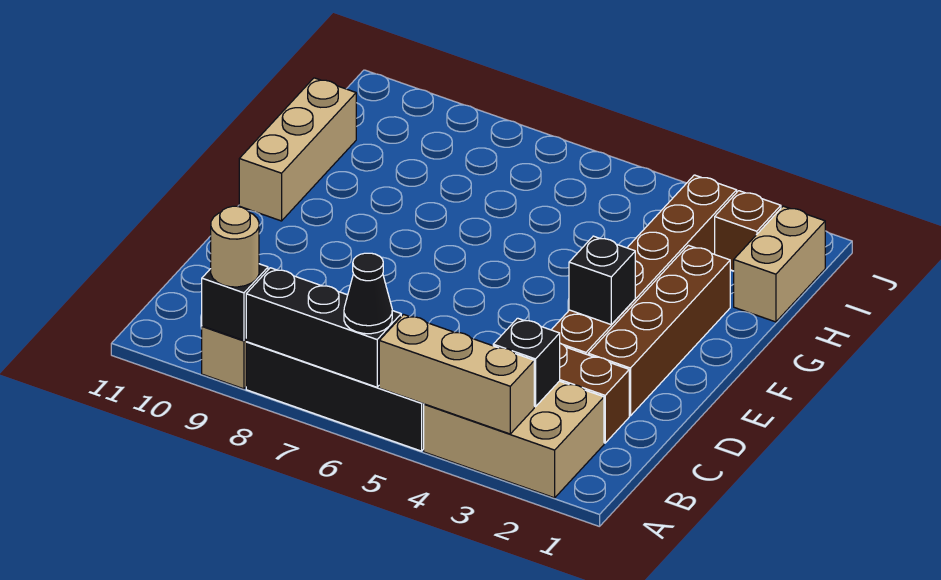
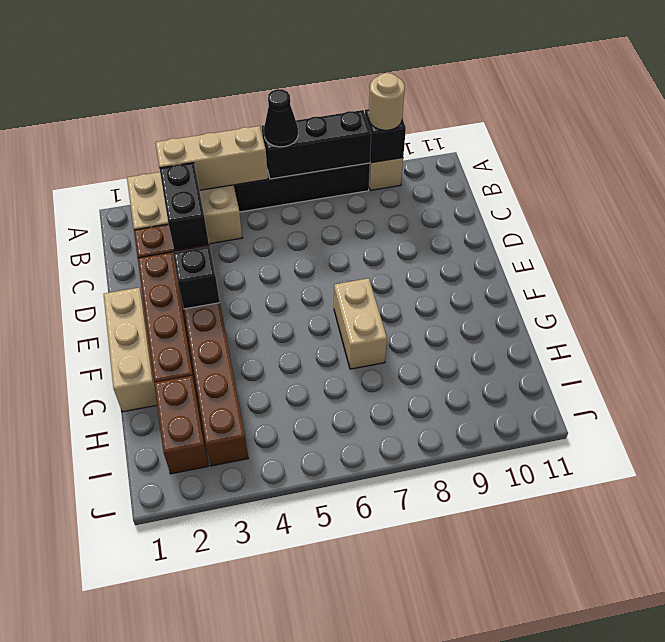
black 1x1 brick [493,318,560,407] -> black 1x2 brick [160,163,209,250]
tan 1x3 brick [239,78,356,221] -> tan 1x3 brick moved to [104,288,157,412]
tan 1x2 brick [734,206,825,322] -> tan 1x2 brick moved to [334,278,387,369]
brown 1x1 brick [715,191,781,271] -> brown 1x2 brick [154,376,208,474]

